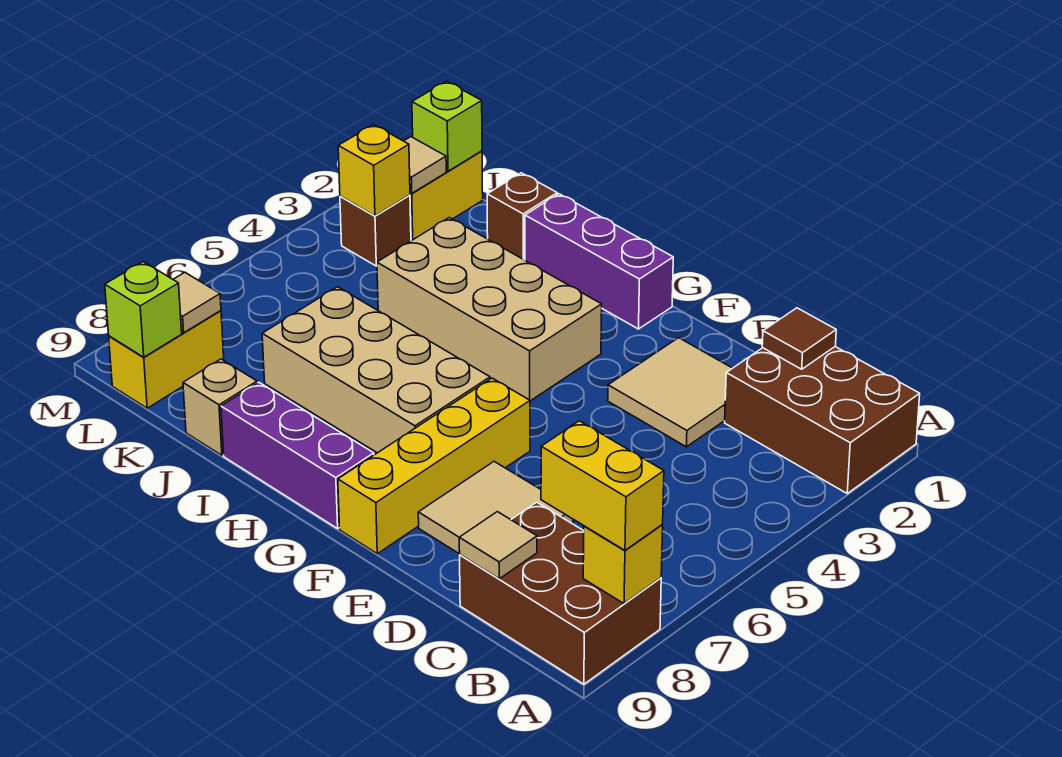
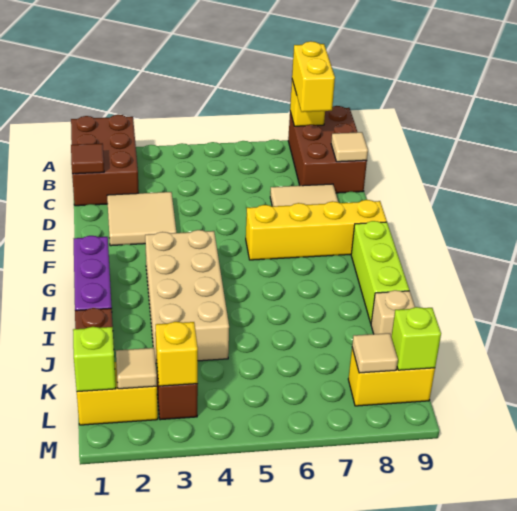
tan 2x4 brick [262,287,490,453] -> none
purple 1x3 brick [221,382,374,528] -> lime 1x3 brick [351,221,409,323]

